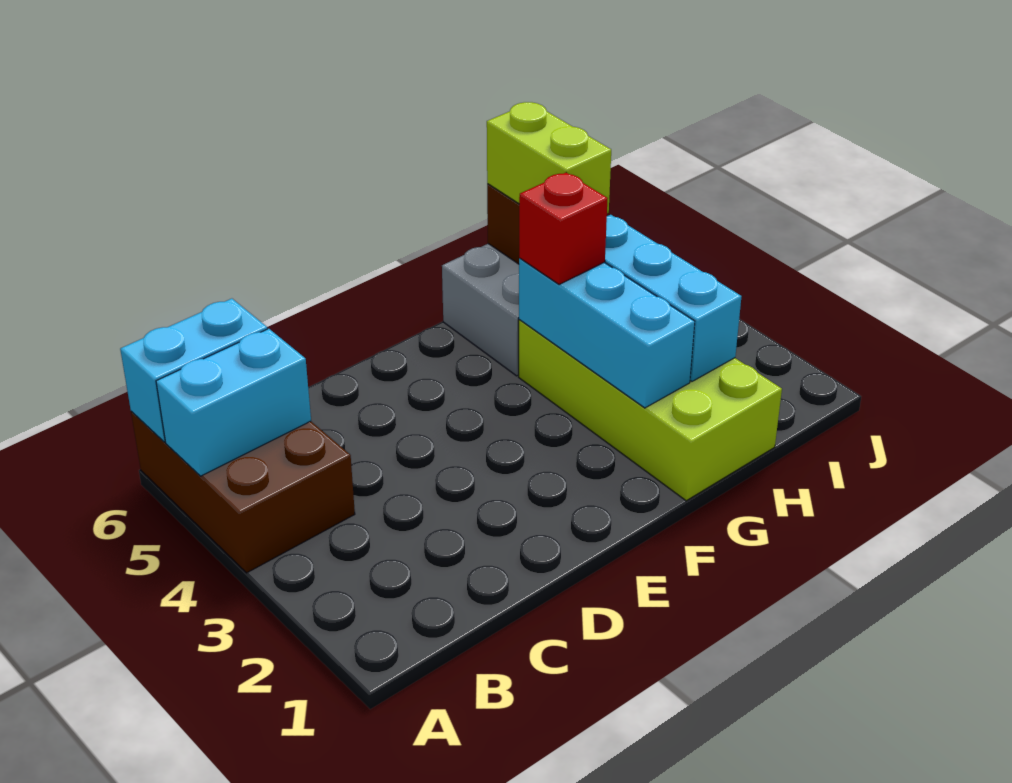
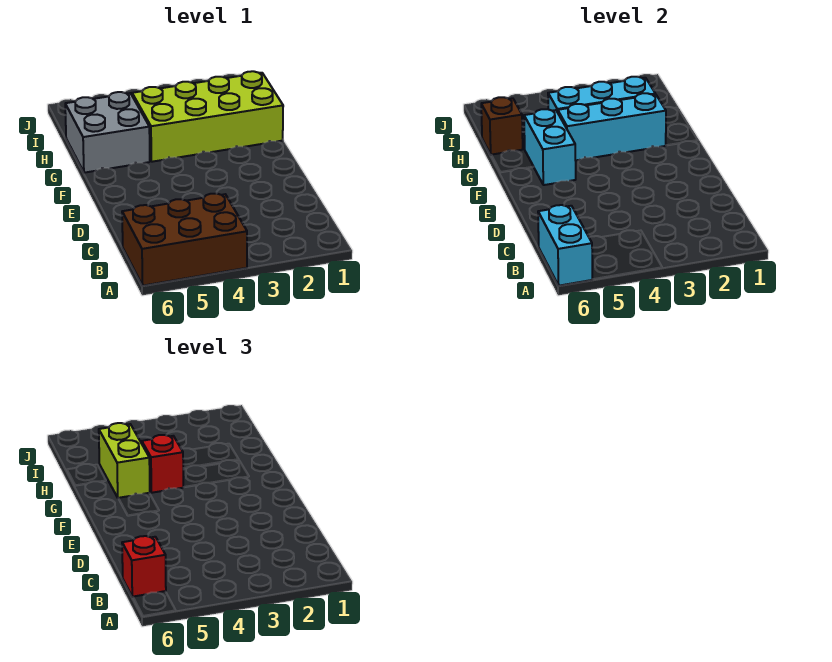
cyan 1x2 brick [156,329,311,476] -> cyan 1x2 brick moved to [524,109,576,185]
none -> red 1x1 brick [122,536,166,597]
lime 1x2 brick [487,102,611,213] -> lime 1x2 brick turned to [99,423,150,498]

